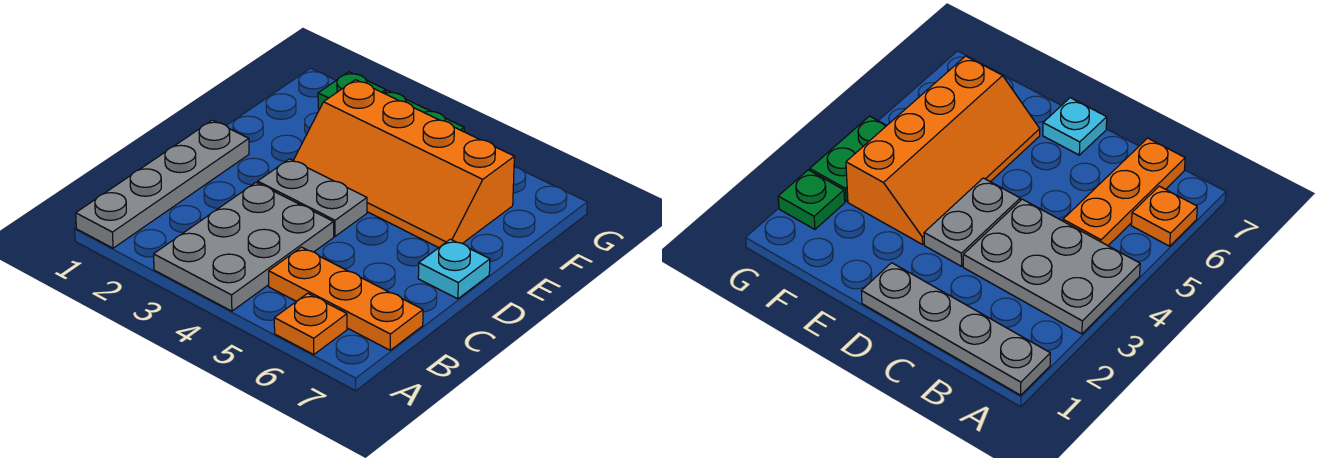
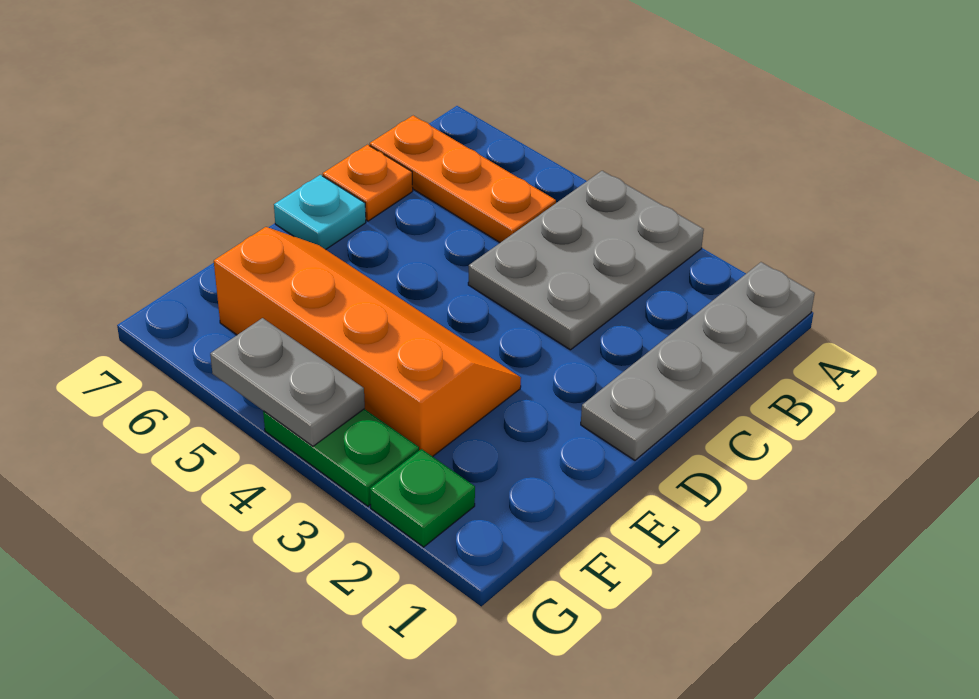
orange 1x1 plate [274,293,347,354] -> orange 1x1 plate moved to [323,145,413,221]
grey 1x2 plate [258,159,367,236] -> grey 1x2 plate moved to [210,318,365,446]

